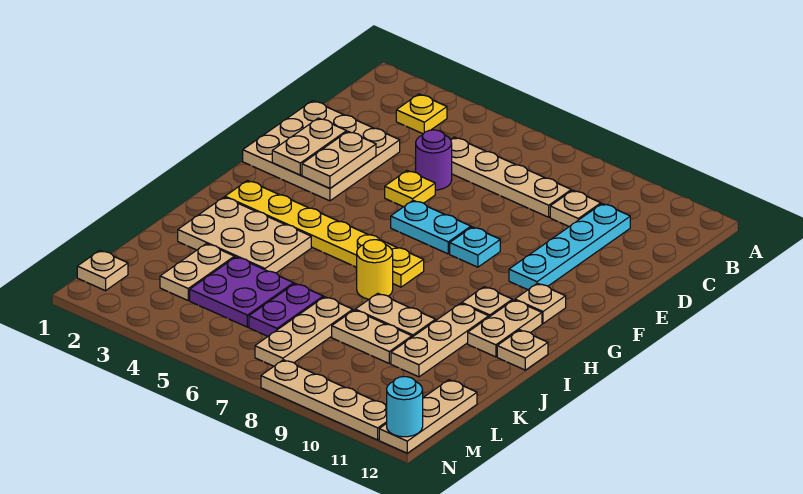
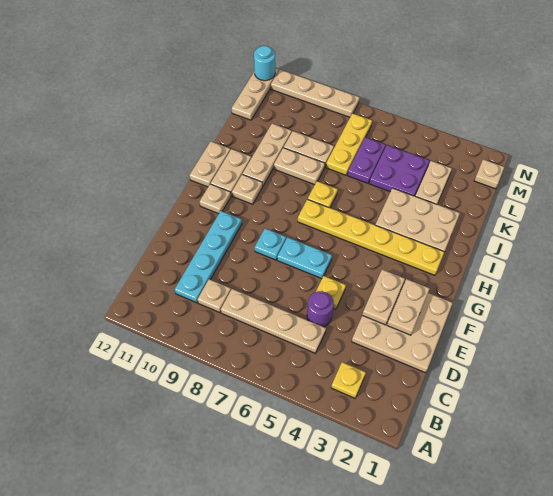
yellow 1x1 round brick [357,240,393,299] -> yellow 1x1 plate [308,181,338,208]
tan 1x1 plate [497,330,548,370] -> tan 1x2 plate [190,142,230,187]
tan 1x3 plate [255,297,353,366] -> yellow 1x3 plate [326,113,372,175]

